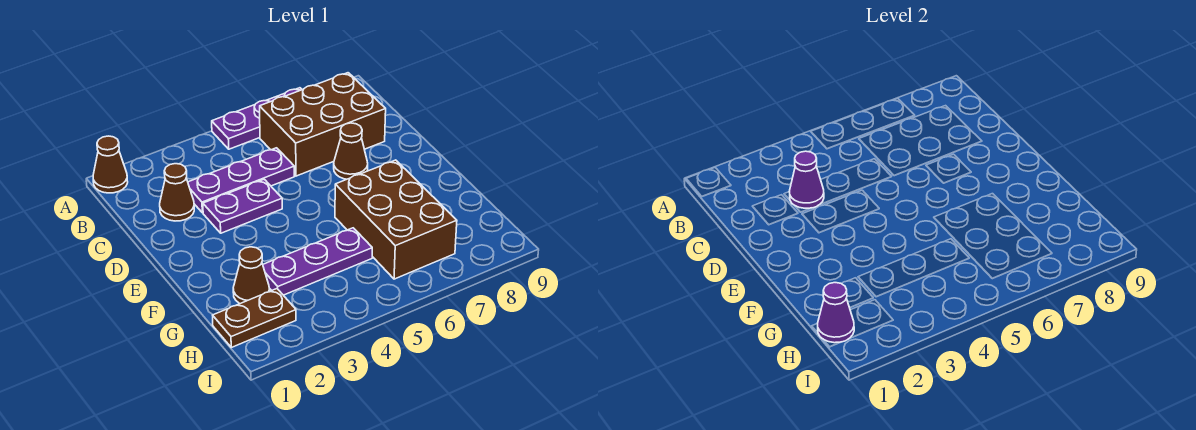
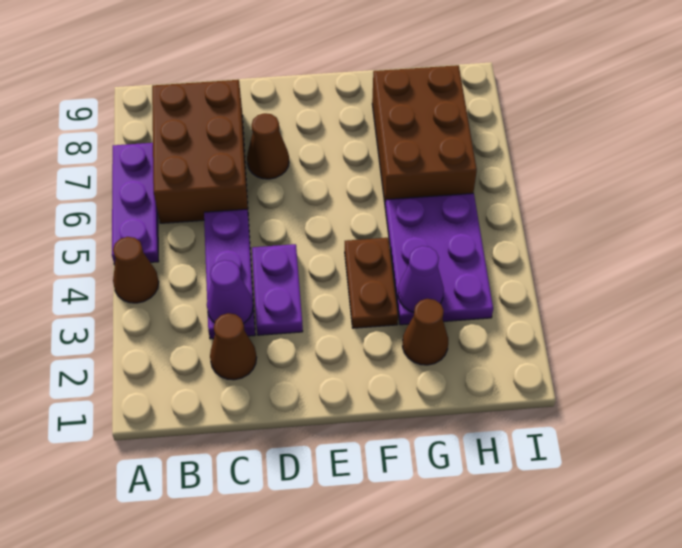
brown 1x1 cone [93,136,128,193] -> brown 1x1 cone moved to [113,237,159,303]
brown 2x3 brick [335,160,457,279] -> brown 2x3 brick turned to [372,65,477,207]
purple 1x3 plate [263,228,372,295] -> purple 2x3 plate [385,193,493,325]
brown 1x2 plate [213,289,296,347] -> brown 1x2 plate moved to [345,238,398,328]
purple 1x1 cone [818,283,854,343] -> purple 1x1 cone moved to [398,246,444,312]

